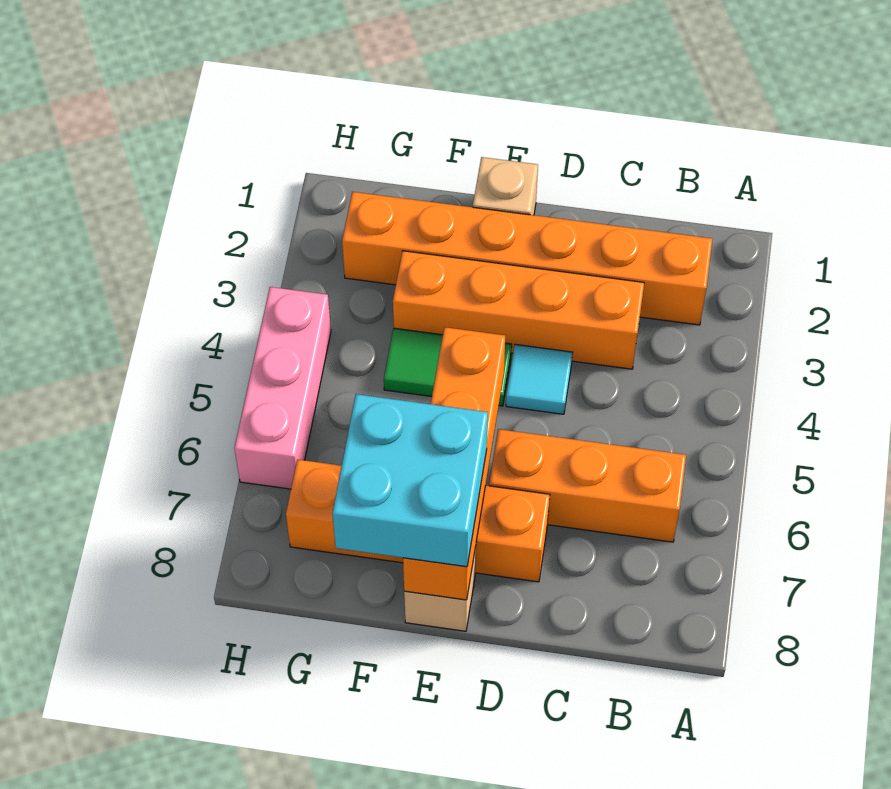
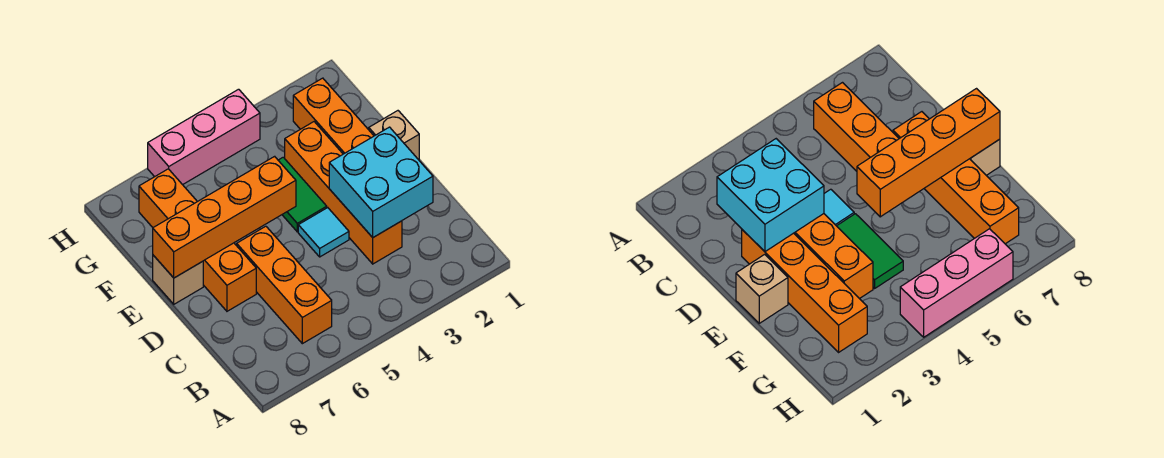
orange 1x6 brick [342,192,712,325] -> orange 1x4 brick [293,78,374,154]
cyan 2x2 brick [332,394,488,567] -> cyan 2x2 brick moved to [329,127,433,237]

